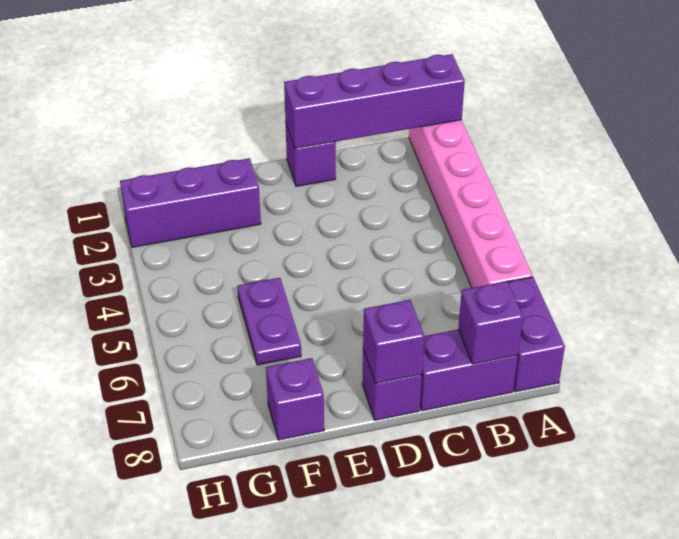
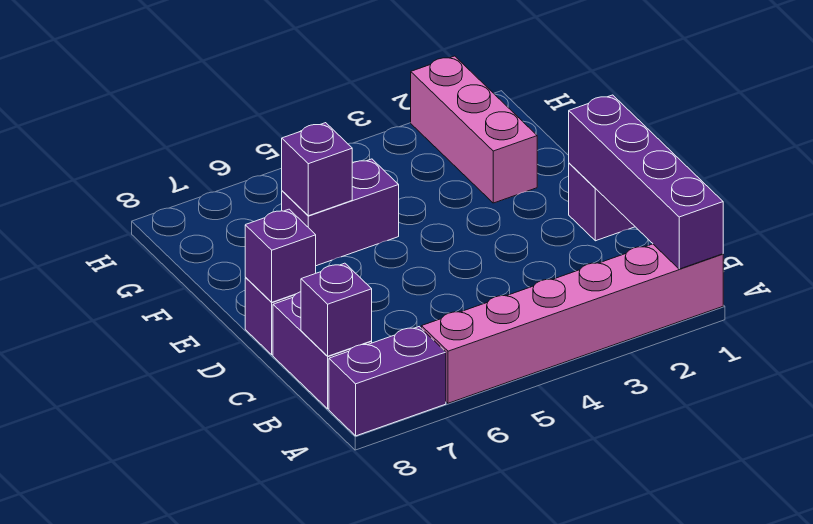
purple 1x3 brick [120,158,261,247] -> pink 1x3 brick [411,56,537,203]
purple 1x2 plate [237,278,301,365] -> purple 1x2 brick [282,159,399,266]
purple 1x1 brick [266,358,324,440] -> purple 1x1 brick moved to [282,123,352,216]

